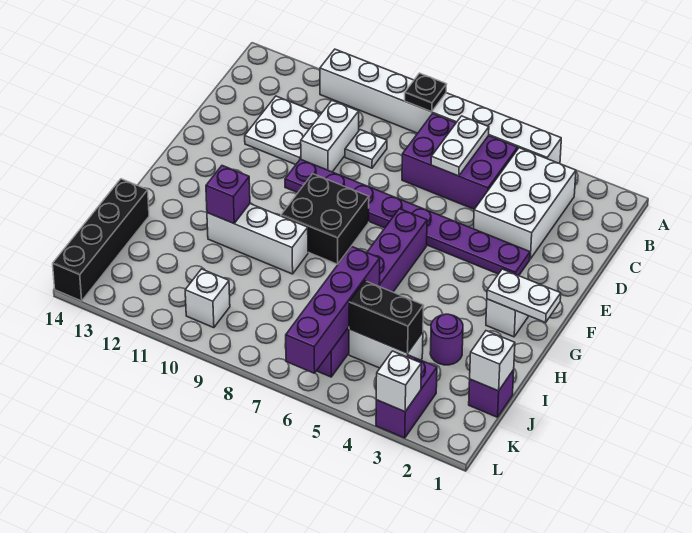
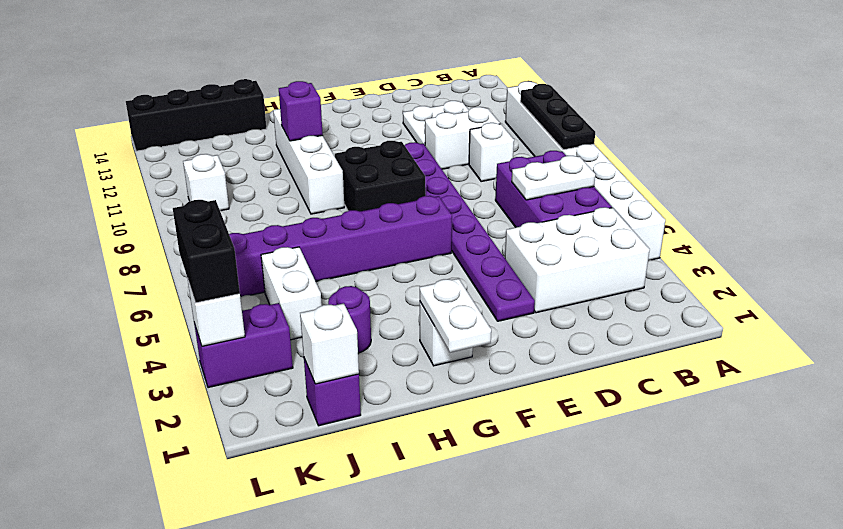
black 1x1 plate [405,73,447,112] -> black 1x3 plate [520,84,595,150]
white 1x1 plate [345,130,387,168] -> white 1x1 brick [469,123,514,182]
white 1x3 brick [207,204,308,274] -> white 1x4 brick [273,109,344,214]
purple 1x4 brick [285,246,380,373] -> none
black 1x2 brick [349,281,424,353] -> black 1x2 brick moved to [173,200,240,303]

